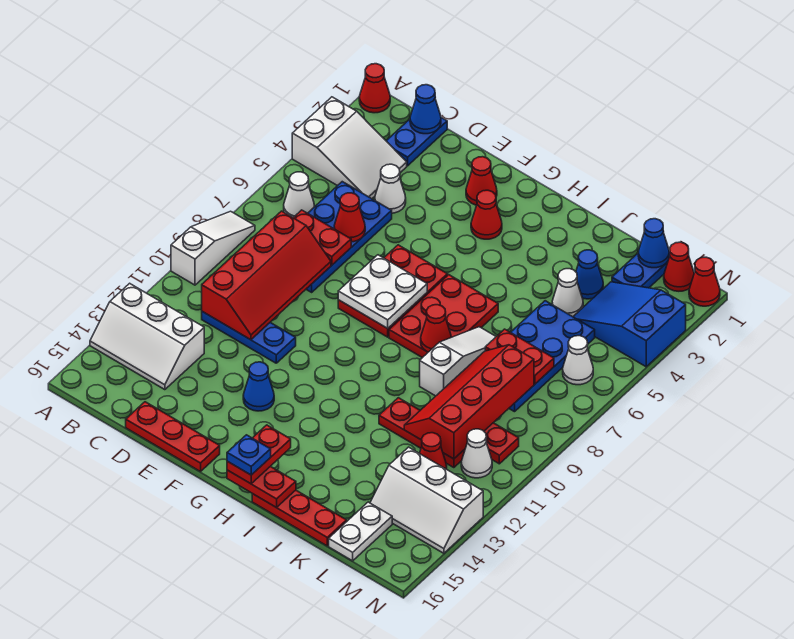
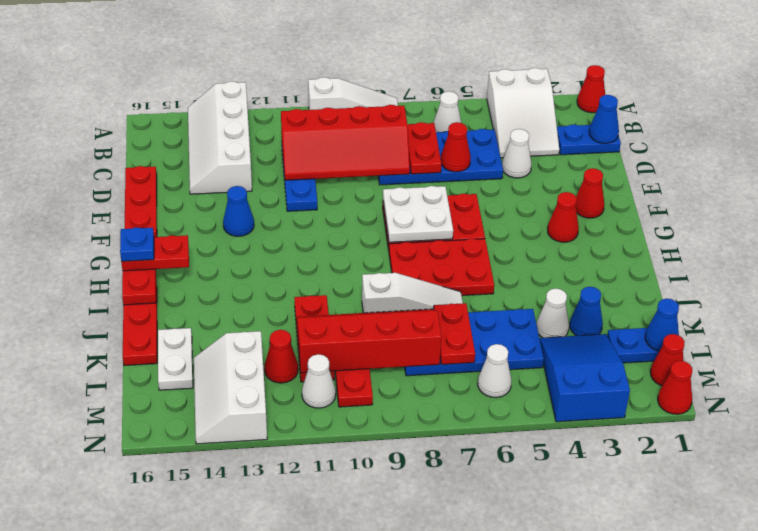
white 2x3 slope [90,283,204,390] -> white 2x4 slope [188,81,252,194]
red 1x1 cone [421,305,451,352] -> none
white 1x2 plate [329,502,392,561] -> white 1x2 plate turned to [158,328,193,390]

